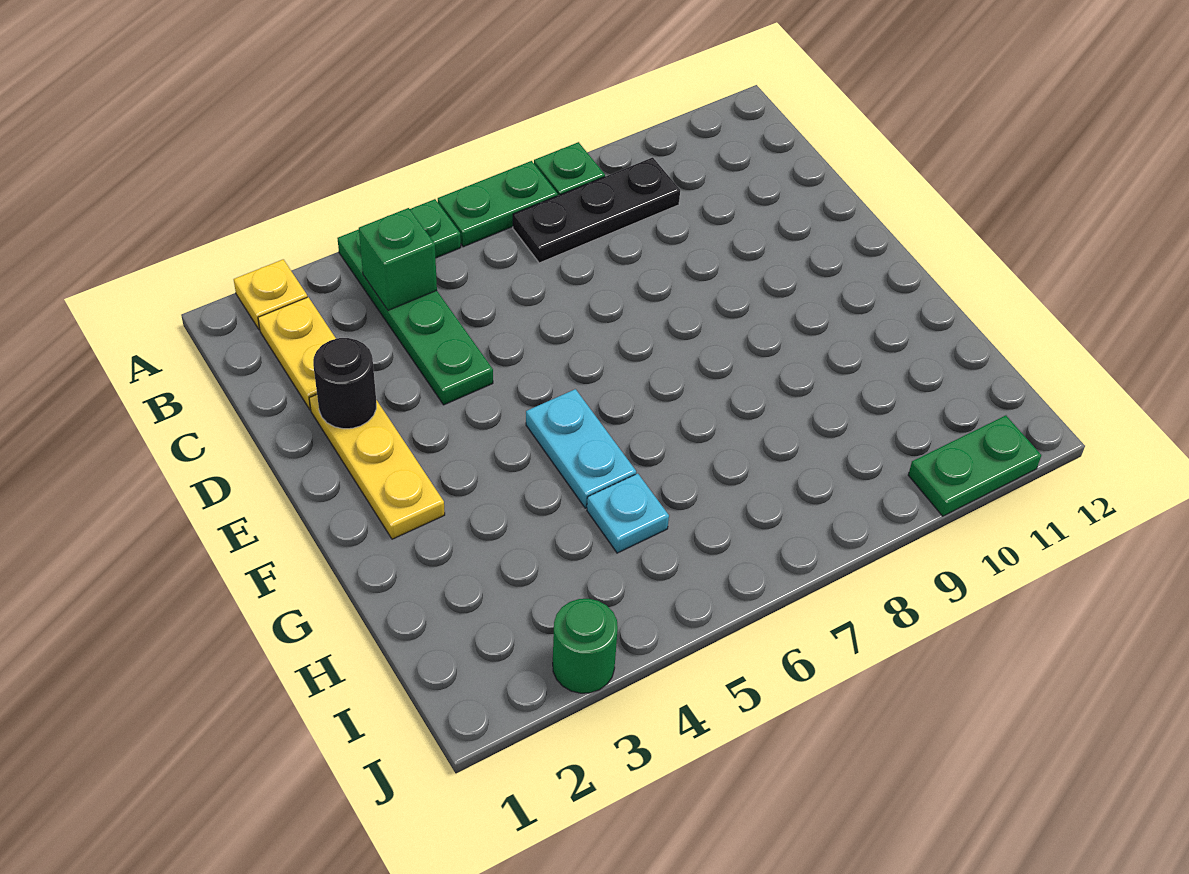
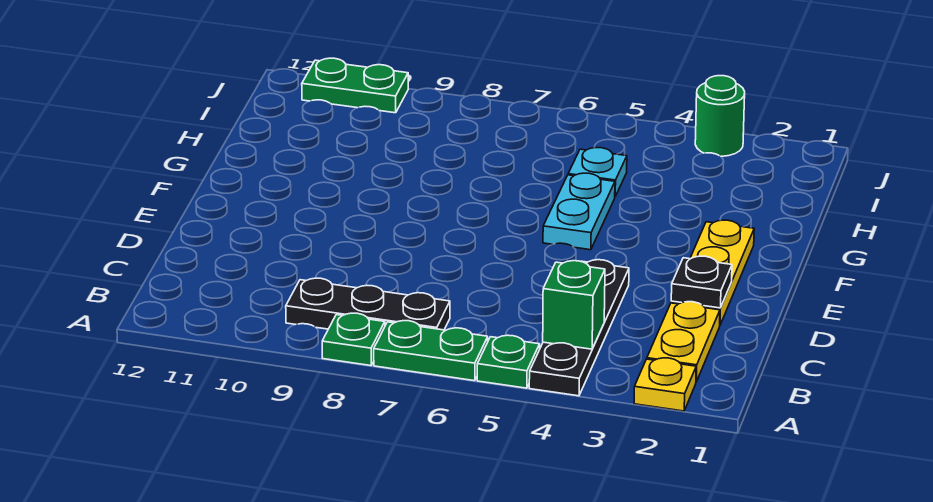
green 1x4 plate [337,229,493,405] -> black 1x4 plate [529,260,629,396]
black 1x1 round brick [313,338,376,429] -> black 1x1 plate [671,256,732,308]

